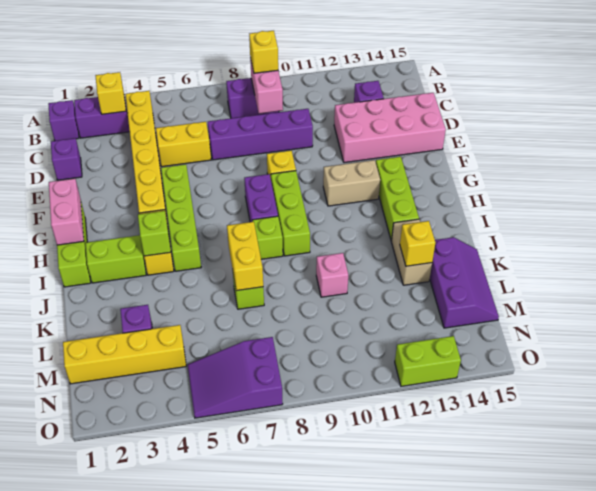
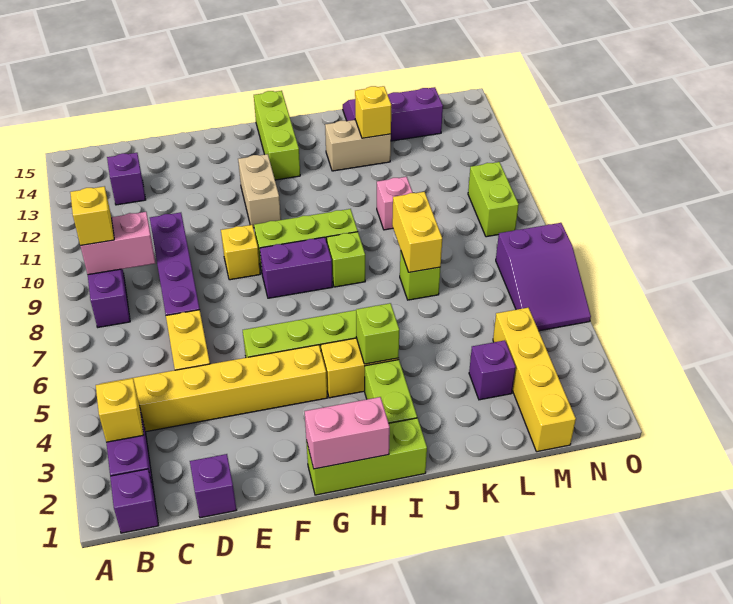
pink 2x4 brick [334,93,446,163] -> none
lime 1x3 brick [376,157,419,241] -> lime 1x3 brick turned to [254,91,300,180]
yellow 1x2 brick [227,222,263,291] -> yellow 1x2 brick turned to [392,192,442,272]
lime 1x2 brick [395,336,461,386] -> lime 1x2 brick moved to [468,162,519,237]

